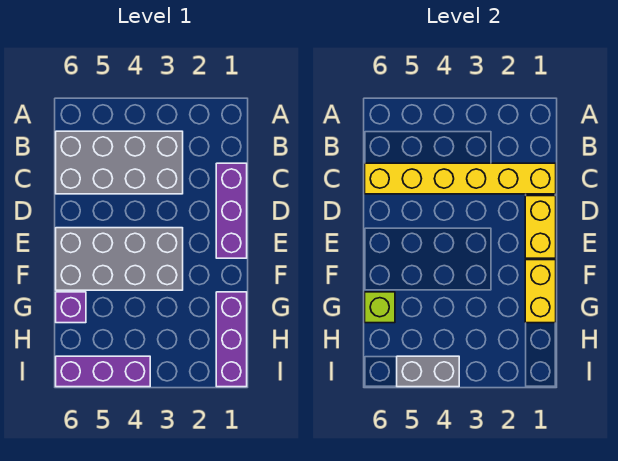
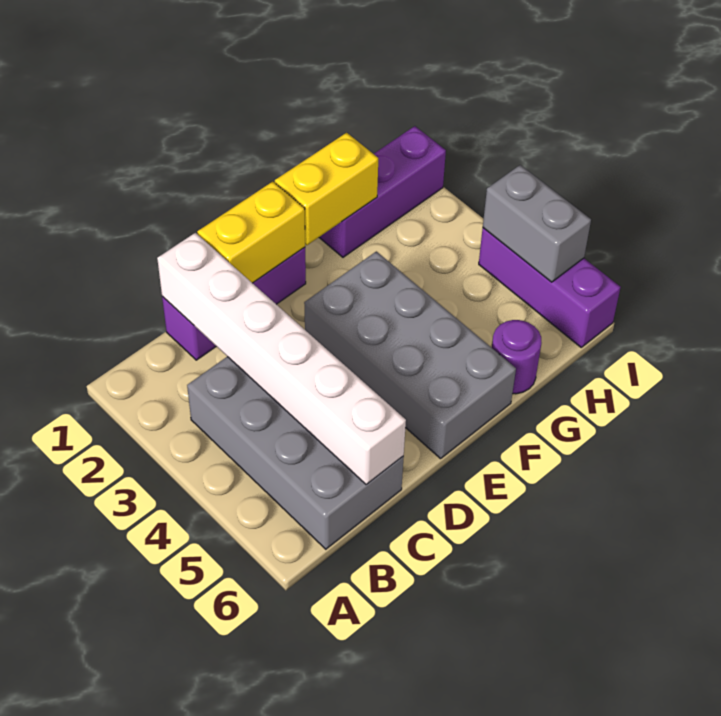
yellow 1x6 brick [365,163,556,194] -> white 1x6 brick [157,233,406,485]
purple 1x1 brick [56,292,86,323] -> purple 1x1 round brick [491,320,541,394]
lime 1x1 brick [365,292,395,323] -> none

